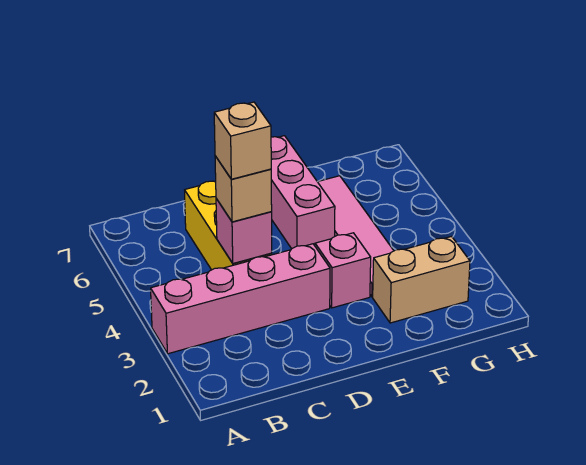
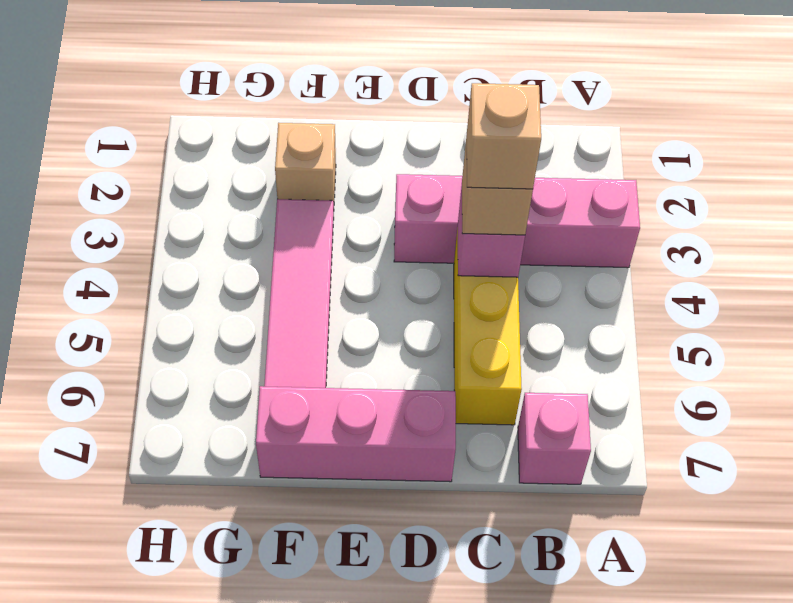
pink 1x1 brick [315,233,371,308] -> pink 1x1 brick moved to [518,393,591,484]
pink 1x3 brick [271,136,335,249] -> pink 1x3 brick turned to [256,386,456,482]
tan 1x2 brick [373,237,470,323] -> tan 1x1 brick [275,123,336,202]

